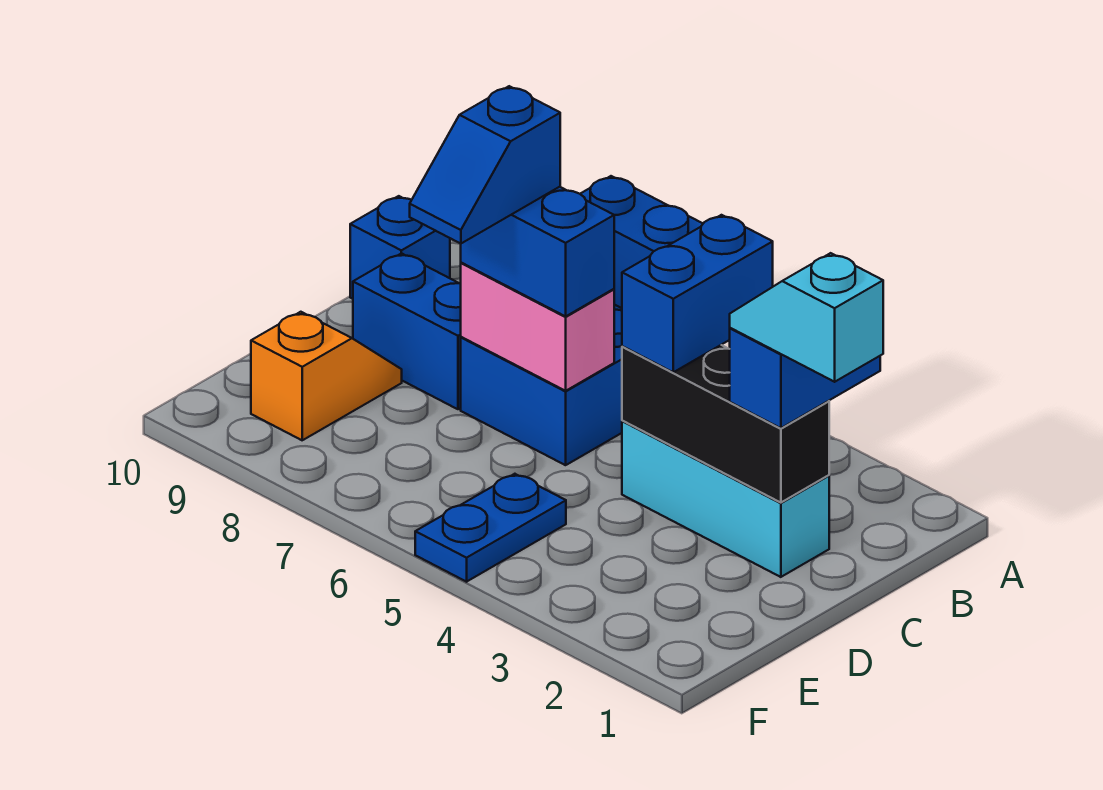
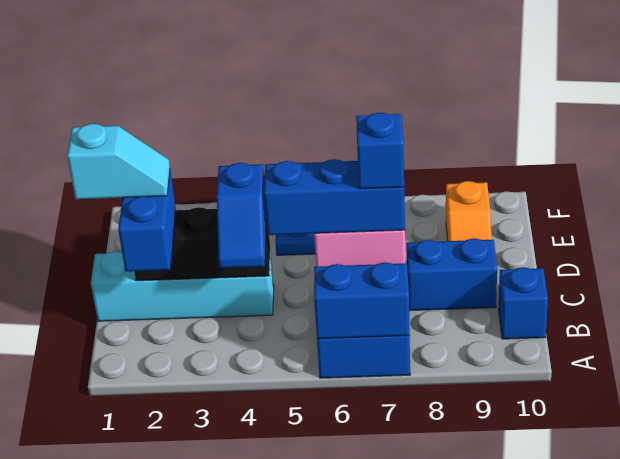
blue 1x2 brick [622,215,773,372] -> blue 1x2 slope [217,163,266,268]
cyan 1x3 brick [622,421,829,577] -> cyan 1x4 brick [91,251,274,321]
blue 1x2 brick [461,187,614,316] -> blue 1x3 brick [264,159,405,235]

